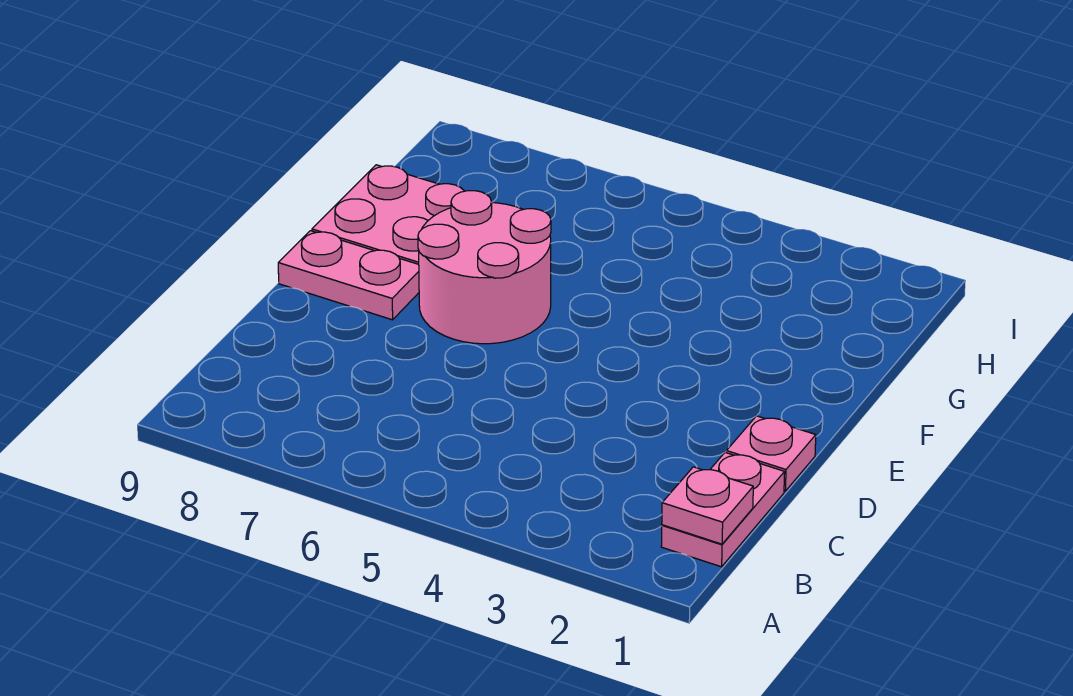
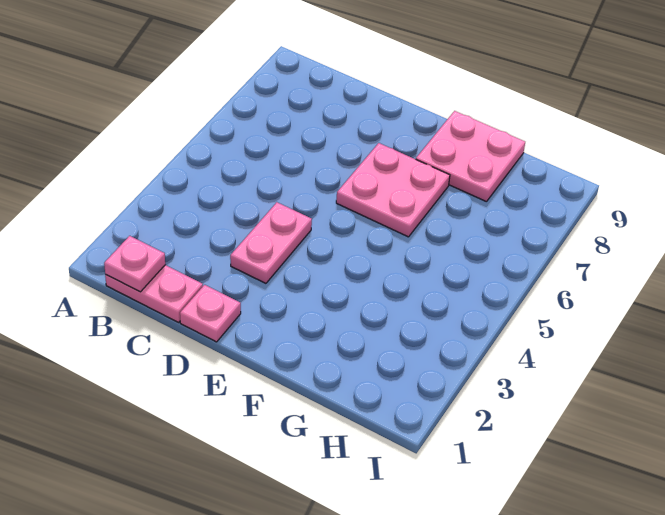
pink 2x2 round brick [418,191,551,344] -> pink 2x2 plate [336,143,450,237]
pink 1x2 plate [278,231,419,320] -> pink 1x2 plate moved to [230,202,312,283]

